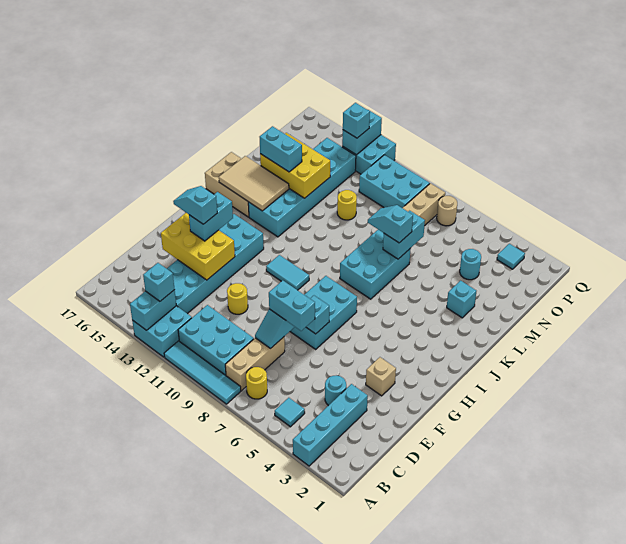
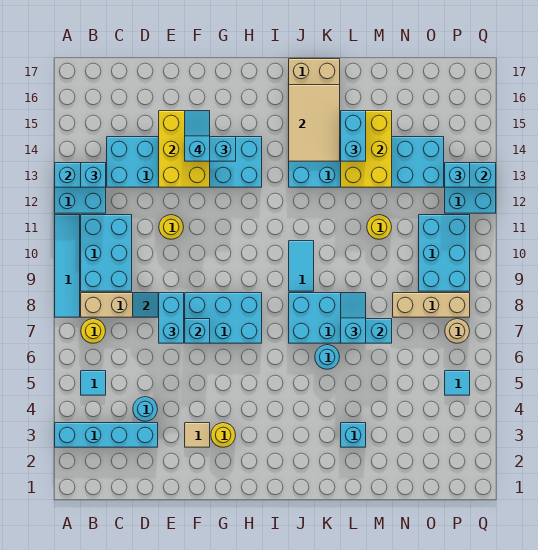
tan 1x1 brick [366,357,396,396] -> tan 1x1 tile [185,423,210,447]
none -> yellow 1x1 round brick [211,423,236,447]
cyan 1x2 tile [266,255,309,290] -> cyan 1x2 tile moved to [289,241,314,291]
cyan 1x1 round brick [460,249,481,280] -> cyan 1x1 round brick moved to [315,345,340,369]
cyan 1x1 tile [497,244,525,269] -> cyan 1x1 tile moved to [445,371,470,395]

